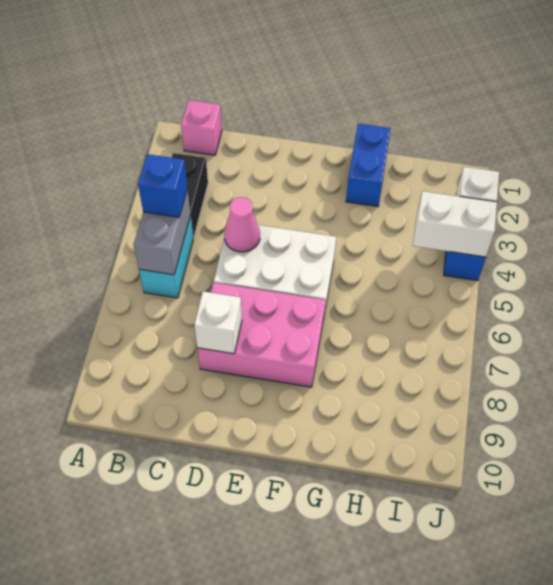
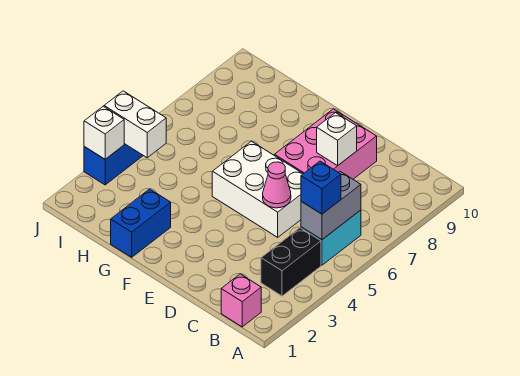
pink 2x3 brick [197,283,325,387] -> pink 2x3 brick turned to [274,109,377,179]

